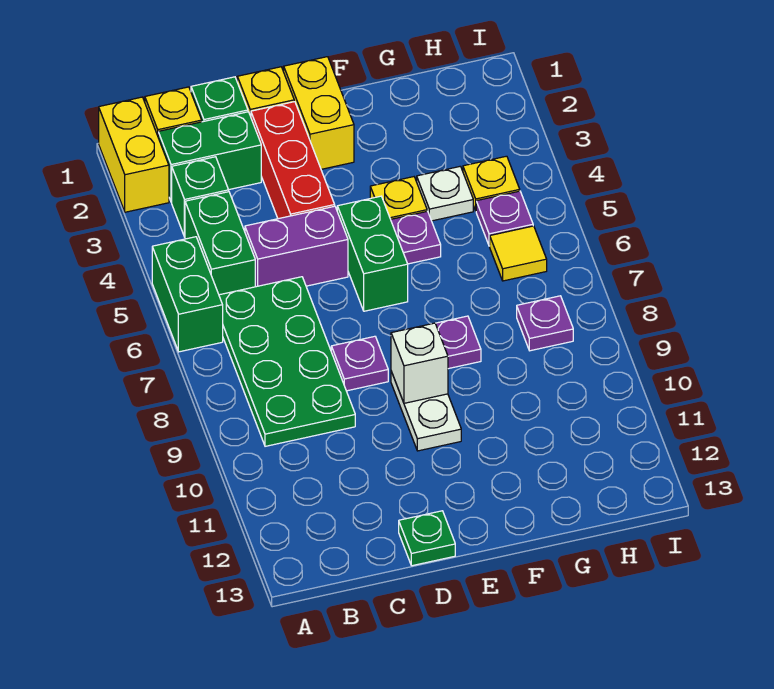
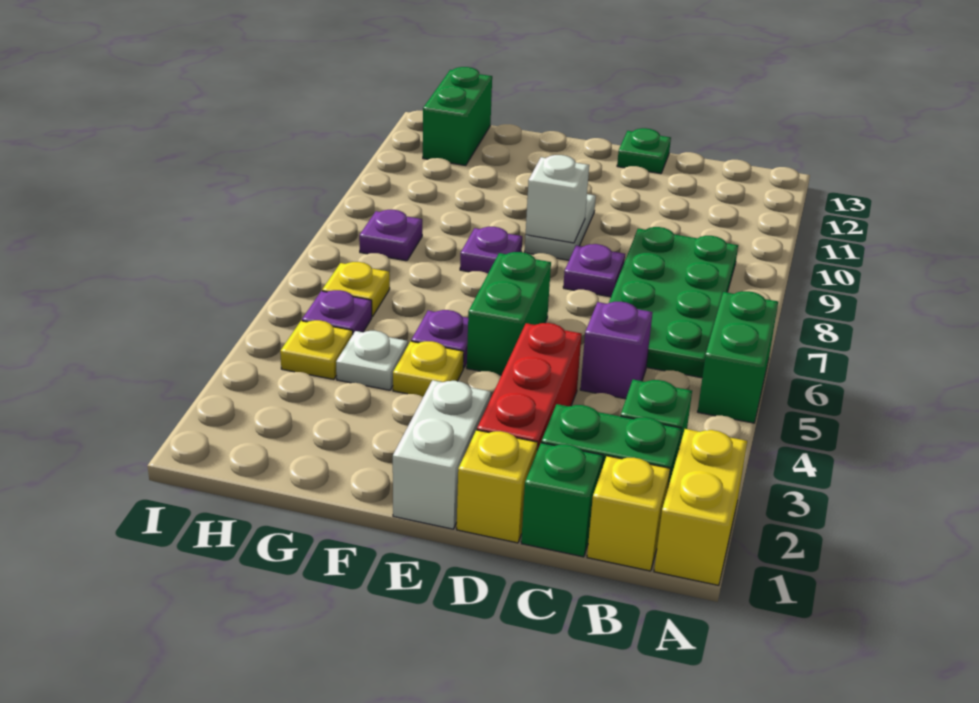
green 1x2 brick [185,192,255,295] -> green 1x2 brick moved to [423,67,492,165]
purple 1x2 brick [245,206,348,287] -> purple 1x1 brick [580,302,653,399]
yellow 1x2 brick [284,57,354,169] -> white 1x2 brick [393,380,491,529]
yellow 1x1 tile [490,226,547,281] -> yellow 1x1 plate [322,262,390,317]

